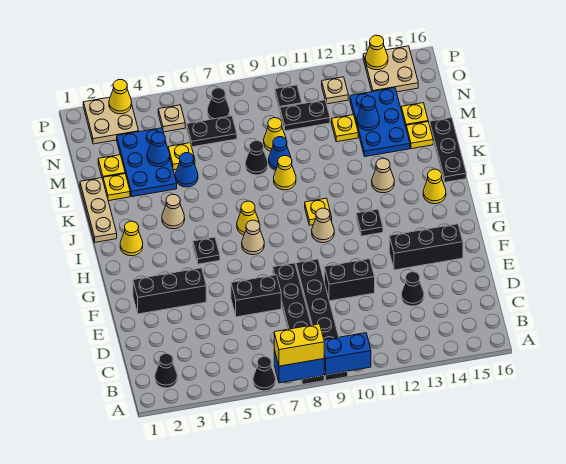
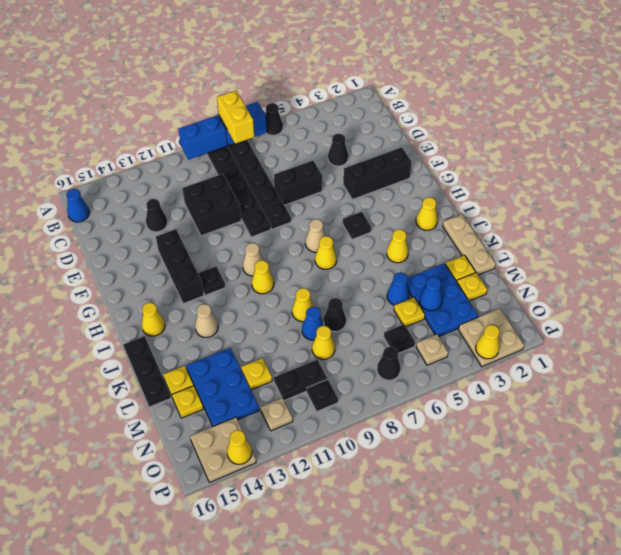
yellow 1x2 brick [274,324,324,366] -> yellow 1x2 brick turned to [217,91,254,144]
black 1x1 cone [155,354,177,388] -> black 1x1 cone moved to [328,134,348,166]
black 1x2 brick [324,259,375,301] -> black 2x2 brick [182,174,241,236]
black 1x3 brick [389,224,463,270] -> black 1x3 brick turned to [156,229,204,304]
yellow 1x1 plate [305,198,332,225] -> yellow 1x1 cone [252,260,274,294]
tan 1x1 cone [162,194,185,229] -> yellow 1x1 cone [387,229,408,263]
blue 1x1 cone [357,96,380,130] -> blue 1x1 cone moved to [66,189,89,222]
black 1x2 plate [187,116,237,147] -> black 1x1 plate [384,324,415,353]

